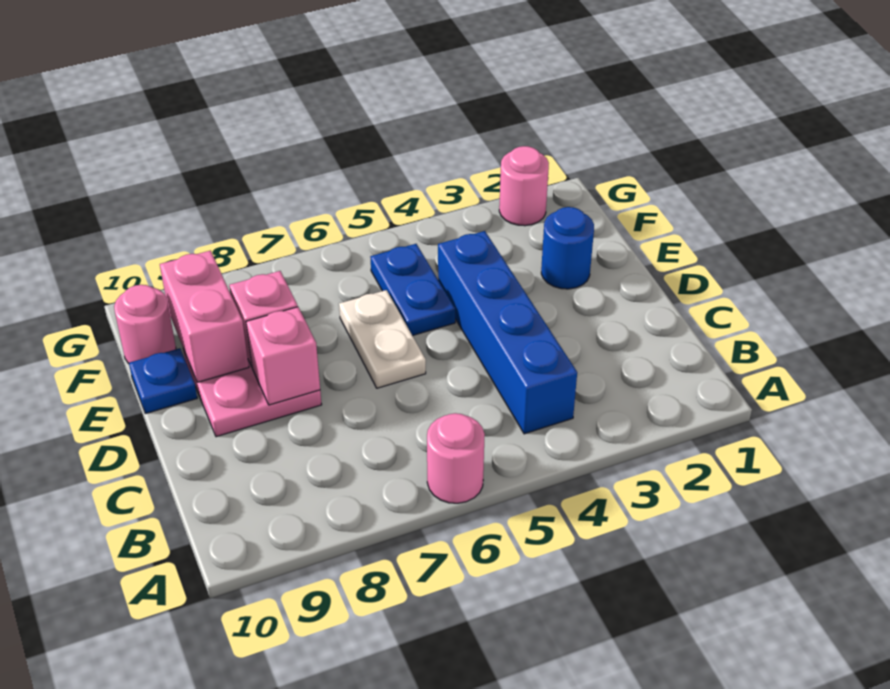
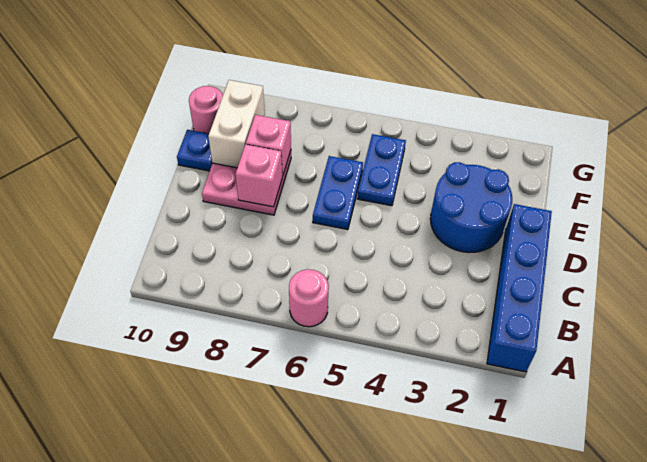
blue 1x4 brick [438,231,577,434] -> blue 1x4 brick moved to [487,204,552,372]
white 1x2 plate [339,290,426,388] -> blue 1x2 plate [313,156,363,230]
blue 1x1 round brick [541,207,594,289] -> blue 2x2 round brick [430,162,512,253]
pink 1x2 brick [160,251,249,382] -> white 1x2 brick [208,80,265,168]
pink 1x1 round brick [499,146,549,226] -> none

